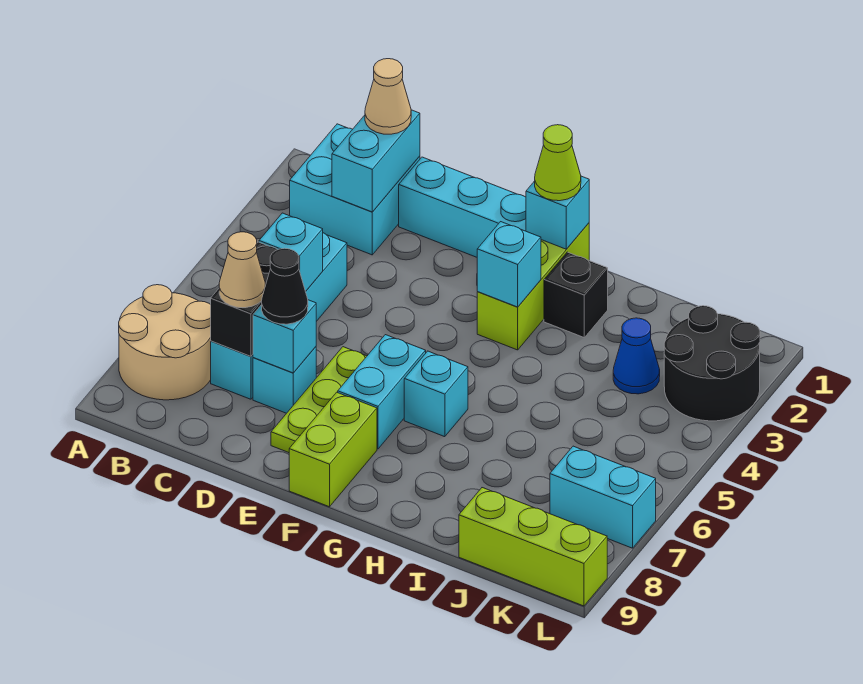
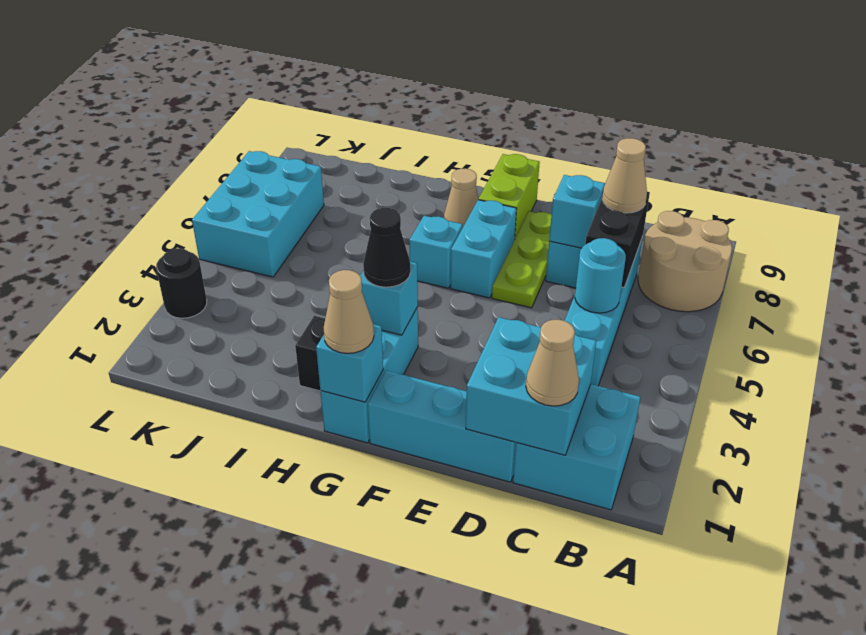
cyan 1x2 brick [332,110,420,212] -> cyan 2x2 brick [466,317,596,455]
cyan 1x1 brick [259,213,323,291] -> cyan 1x1 round brick [575,238,626,313]
black 1x1 cone [262,248,308,324] -> black 1x1 cone moved to [363,208,411,287]
lime 1x3 brick [477,223,589,350] -> cyan 1x3 brick [320,307,418,443]
lime 1x1 cone [535,125,581,201] -> tan 1x1 cone [324,270,374,353]
none -> tan 1x1 cone [444,169,479,226]
blue 1x1 cone [613,318,660,394] -> none
lime 1x3 brick [459,488,607,606] -> none
black 2x2 round brick [664,306,760,421] -> black 1x1 round brick [156,248,207,318]
cyan 1x2 brick [550,446,656,548] -> cyan 2x3 brick [192,151,324,277]

